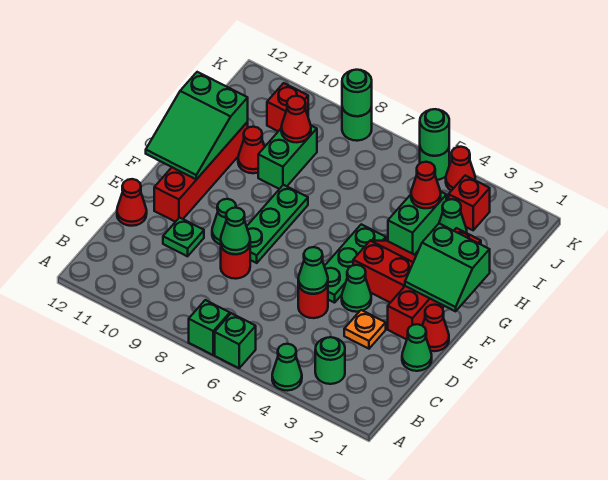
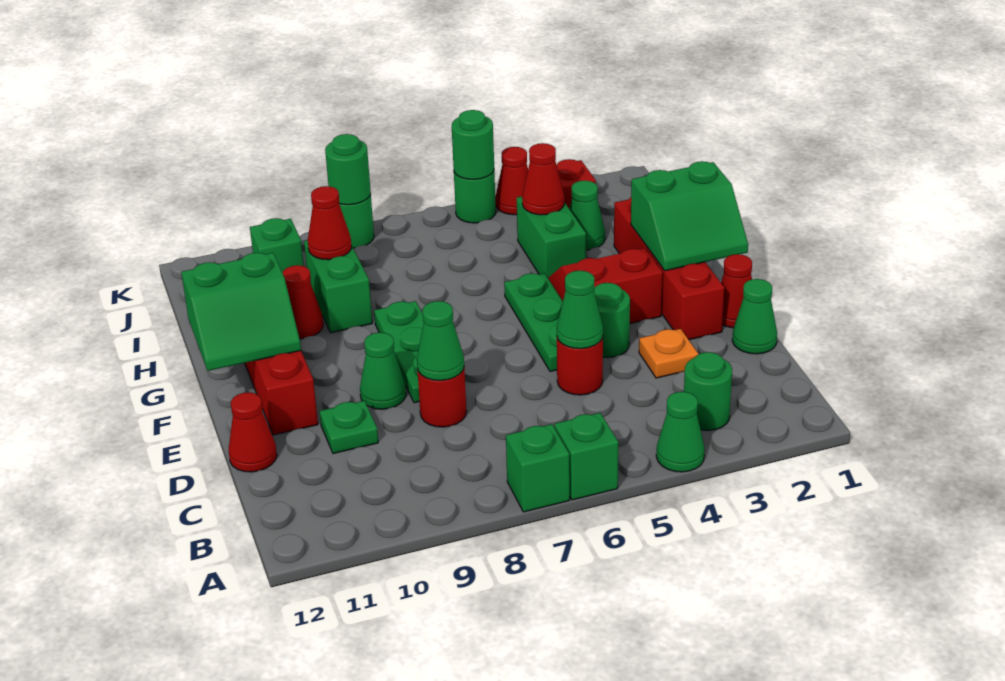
green 1x1 cone [342,265,371,312] -> green 1x1 round brick [594,283,630,358]
green 2x3 slope [146,72,248,179] -> green 2x2 slope [181,253,301,371]
red 1x1 brick [267,83,308,131] -> green 1x1 brick [250,218,304,272]

